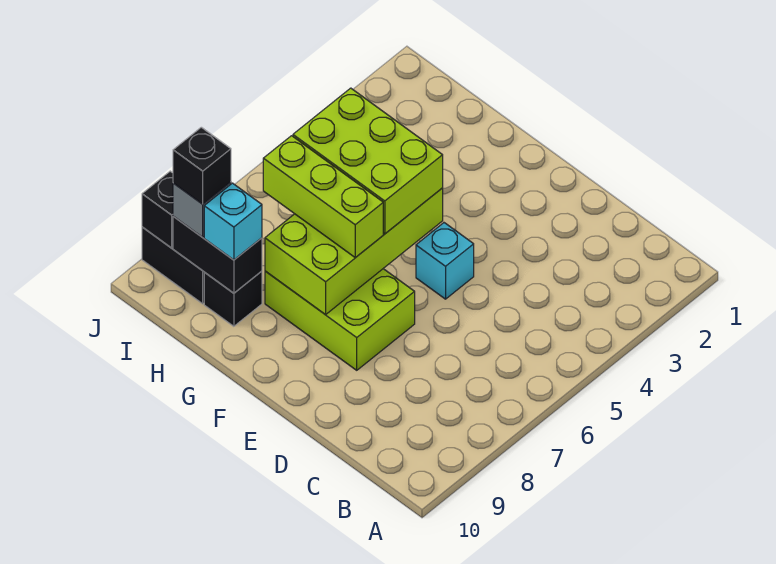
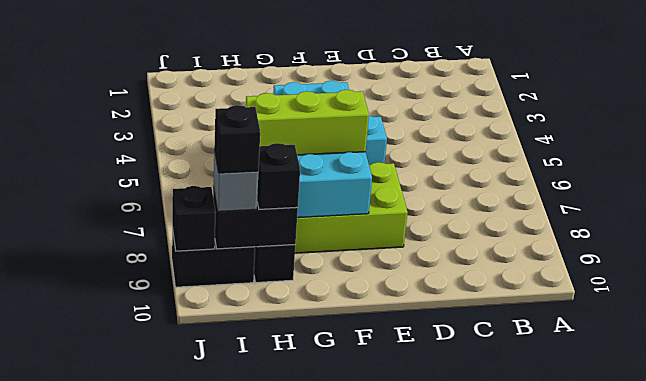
lime 2x4 brick [265,188,443,315] -> cyan 2x4 brick [273,81,372,218]
lime 2x3 brick [293,88,443,234] -> none
cyan 1x1 brick [204,183,262,260] -> black 1x1 brick [257,143,300,209]

